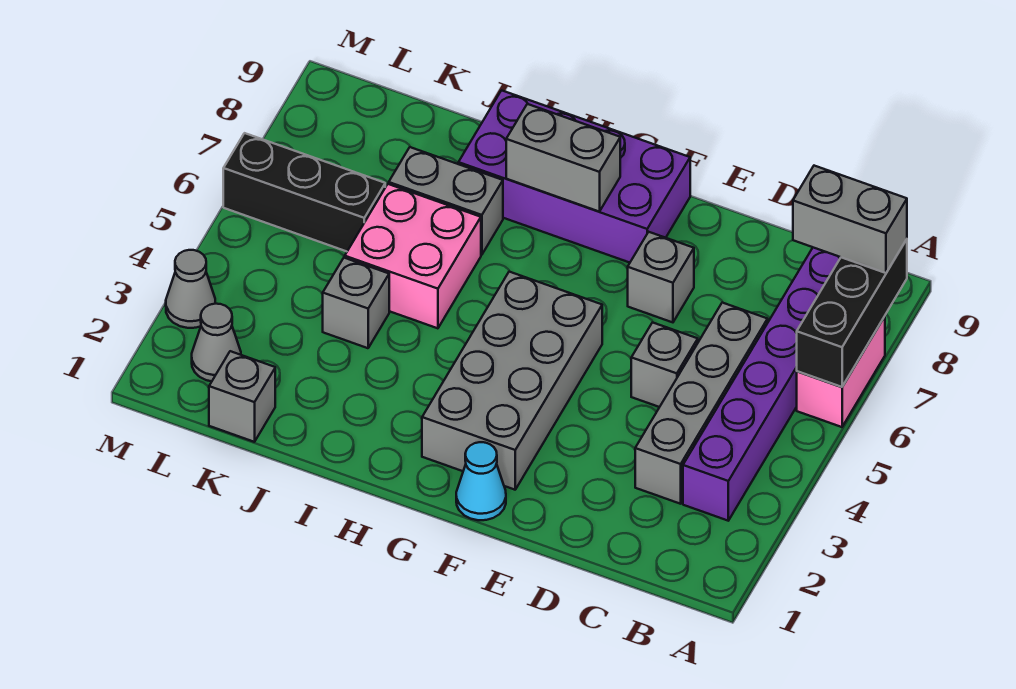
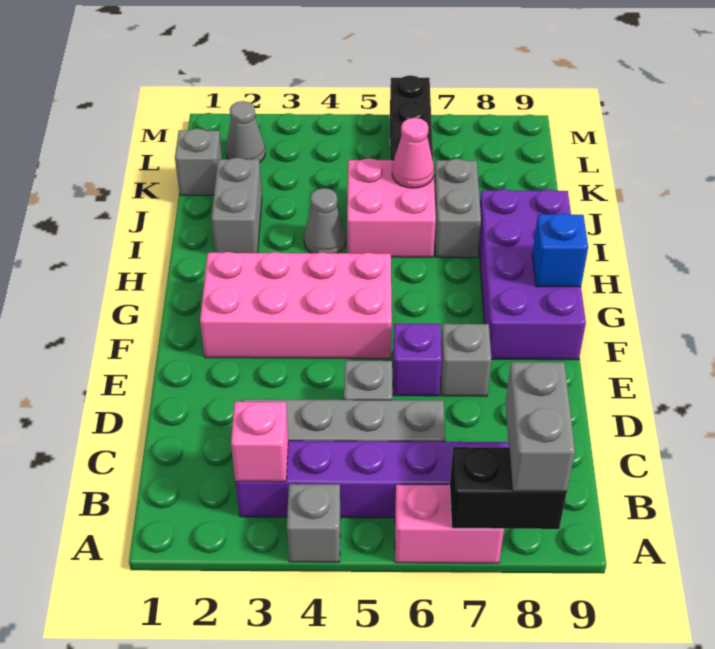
black 1x3 brick [797,239,907,387] -> black 1x2 brick [450,447,567,529]
none -> pink 1x1 brick [231,402,288,482]
none -> purple 1x1 brick [393,323,442,396]
cyan 1x1 cone [456,442,506,520] -> none
grey 2x4 brick [422,272,602,490] -> pink 2x4 brick [200,252,392,359]
grey 1x2 brick [506,104,620,212] -> grey 1x2 brick moved to [211,158,262,253]
none -> blue 1x1 brick [532,213,588,287]
grey 1x1 brick [323,258,389,348] -> grey 1x1 brick moved to [287,484,340,562]
none -> pink 1x1 cone [392,118,434,188]
grey 1x1 cone [166,250,216,328] -> grey 1x1 cone moved to [304,188,346,253]

